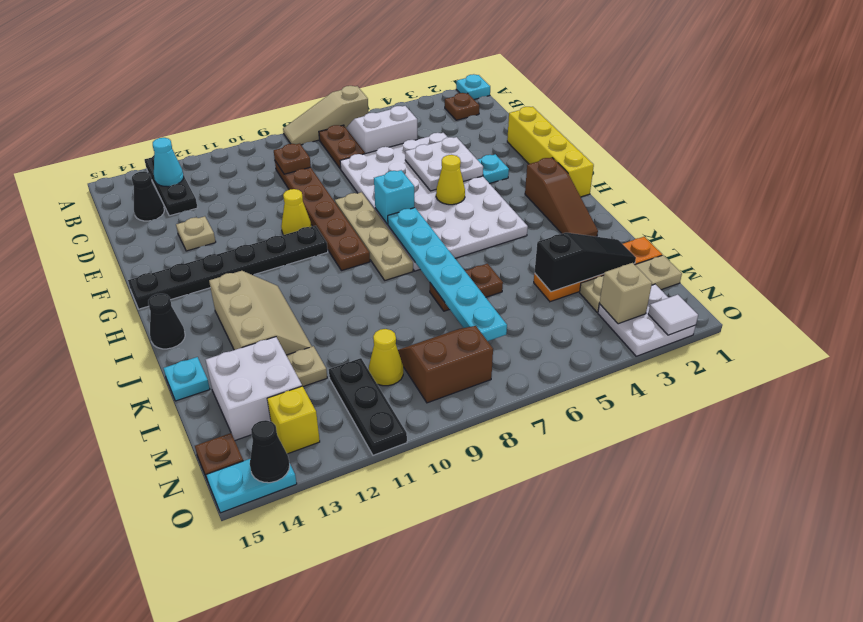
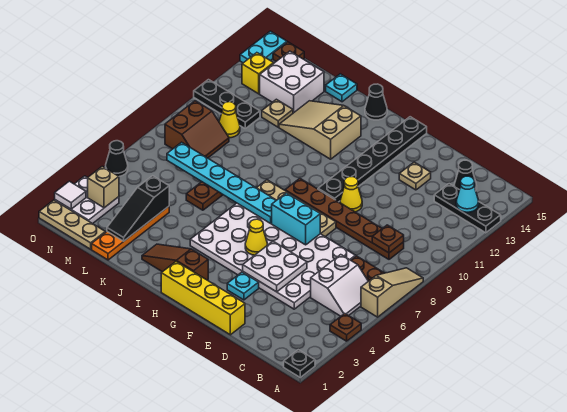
cyan 1x1 plate [456,74,490,100] -> black 1x1 plate [284,350,315,377]
brown 1x1 plate [445,93,479,120] -> brown 1x1 plate moved to [330,314,361,341]
cyan 1x1 brick [374,170,414,224] -> cyan 1x2 brick [272,193,320,245]
tan 2x3 slope [209,271,312,355] -> tan 2x3 slope turned to [279,101,361,159]
tan 1x3 plate [580,255,682,312] -> tan 1x3 plate turned to [39,200,105,249]
black 1x1 cone [250,420,290,483] -> black 1x1 cone moved to [106,141,128,176]

